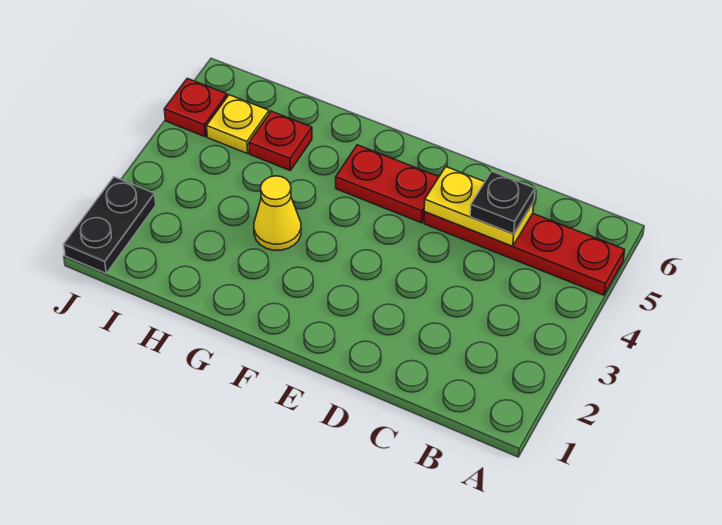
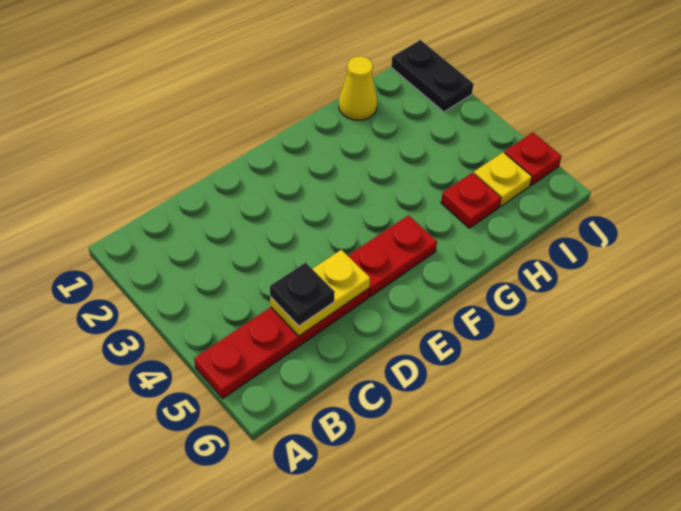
yellow 1x1 cone [254,176,301,250] -> yellow 1x1 cone moved to [339,56,377,120]

